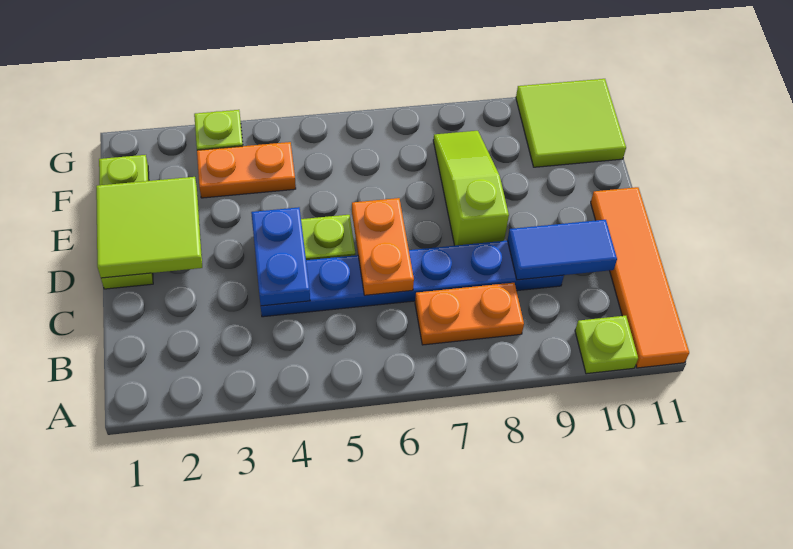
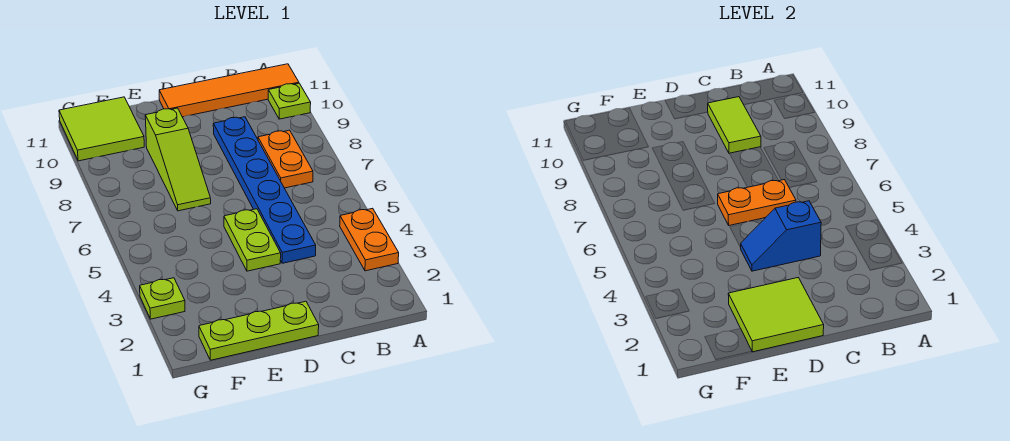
blue 1x2 plate [251,207,310,306] -> blue 1x2 slope [740,201,821,271]
blue 1x2 tile [508,220,617,280] -> lime 1x2 tile [708,97,761,154]
lime 1x3 slope [433,131,509,246] -> lime 1x3 slope turned to [145,108,211,211]
orange 1x2 plate [197,142,296,198] -> orange 1x2 plate moved to [340,208,399,271]

